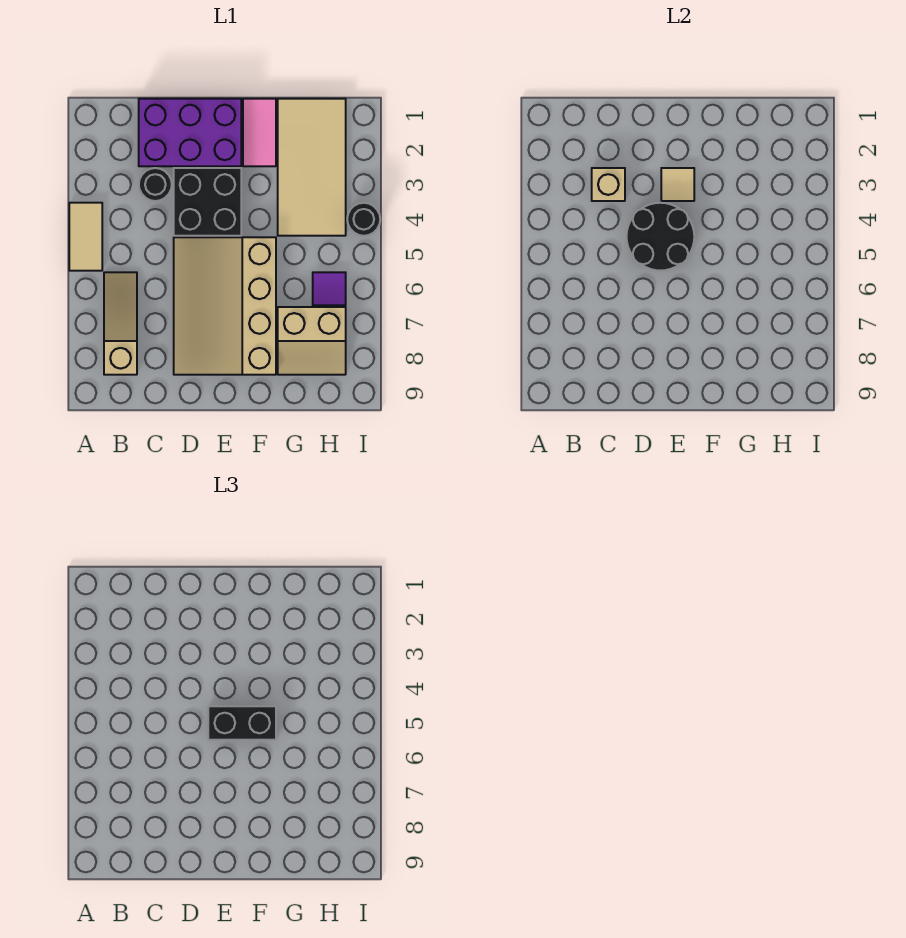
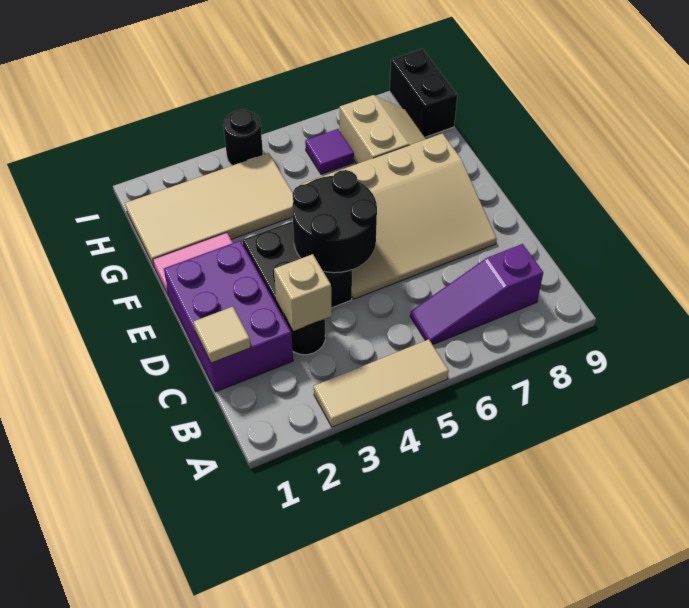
tan 1x2 tile [69,203,102,271] -> tan 1x3 tile [314,339,449,427]
tan 1x3 slope [104,272,137,375] -> purple 1x3 slope [410,244,543,345]
tan 1x1 tile [661,168,694,201] -> tan 1x1 tile moved to [194,307,251,363]
black 1x2 brick [208,706,276,740] -> black 1x2 brick moved to [390,49,457,137]

